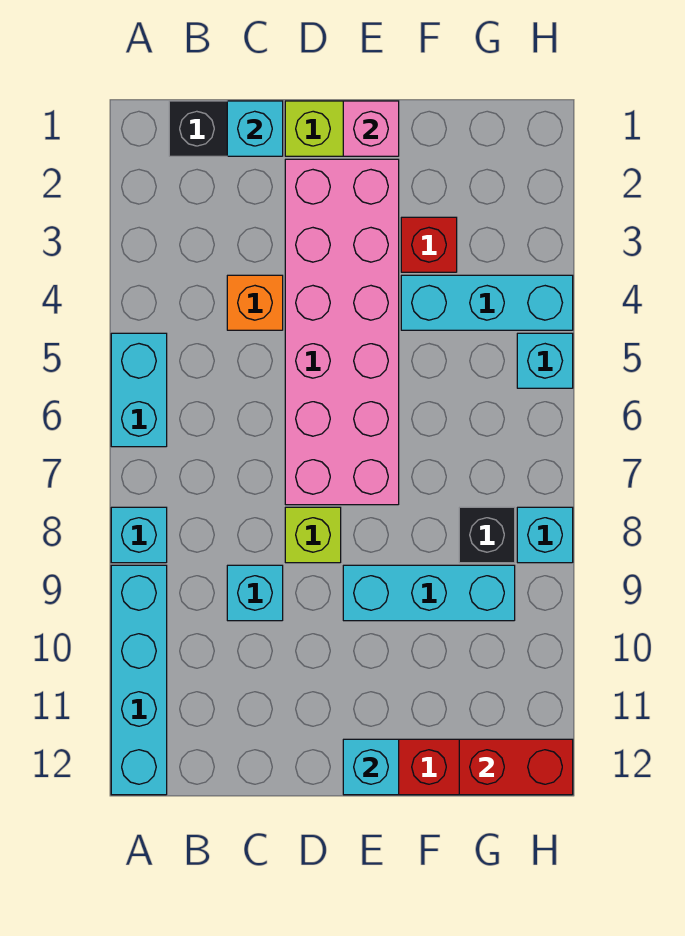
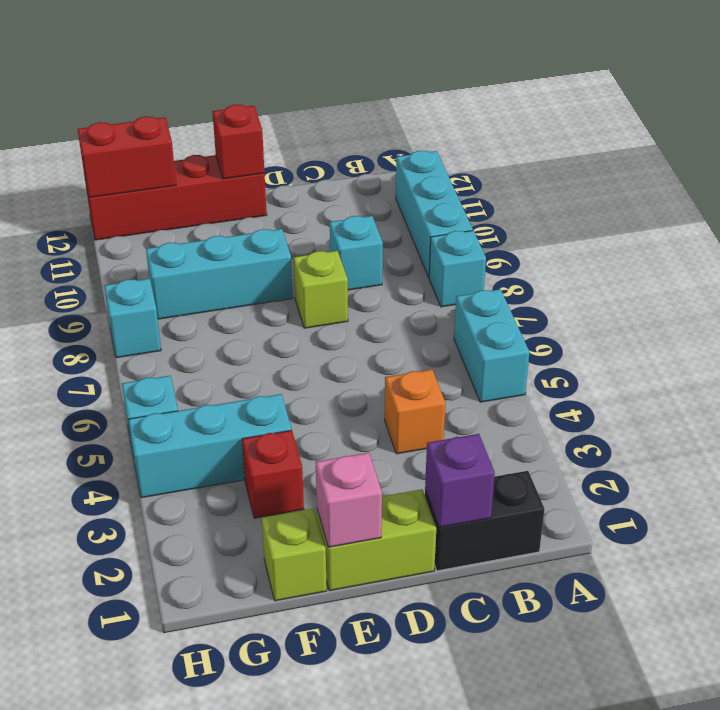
cyan 1x4 brick [111,565,167,795] -> cyan 1x3 brick [396,151,473,277]
cyan 1x1 brick [227,101,283,156] -> purple 1x1 brick [425,434,495,527]
pink 2x6 brick [285,159,399,505] -> none
cyan 1x1 brick [343,739,399,795] -> red 1x1 brick [212,105,264,179]
none -> lime 1x1 brick [262,508,327,601]
black 1x1 brick [459,507,515,563] -> none

